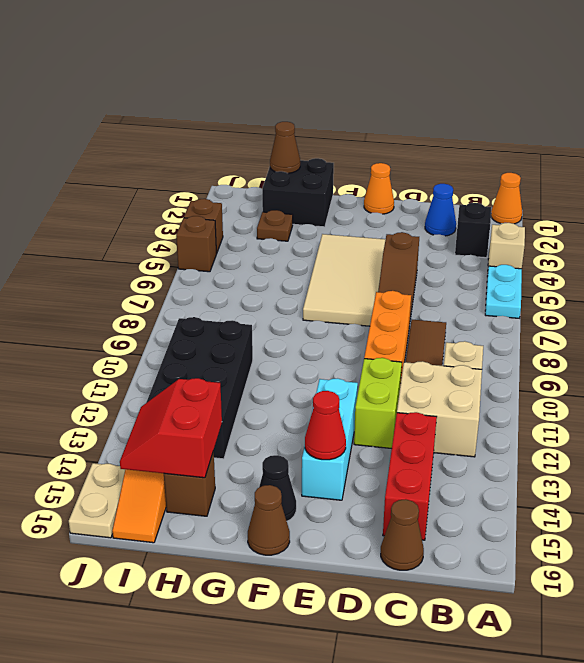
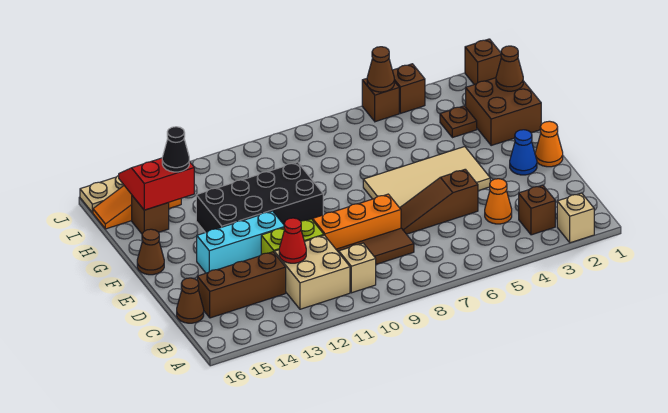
orange 1x1 cone [491,173,522,224] -> orange 1x1 cone moved to [485,179,512,224]
tan 1x1 brick [488,223,525,269] -> tan 1x1 brick moved to [557,193,594,243]
cyan 1x2 plate [485,265,522,318] -> none
black 1x1 brick [455,203,491,258] -> brown 1x1 brick [519,185,555,235]
blue 1x1 cone [425,184,456,236] -> blue 1x1 cone moved to [510,130,537,175]
red 1x3 brick [383,412,437,540] -> brown 1x3 brick [197,252,286,318]
red 1x1 cone [305,391,346,460] -> red 1x1 cone moved to [279,218,306,263]
black 1x1 cone [259,455,296,521] -> black 1x1 cone moved to [162,127,189,172]
black 2x2 brick [262,158,334,227] -> brown 2x2 brick [466,78,541,146]
black 2x4 brick [146,317,253,459] -> black 2x4 brick moved to [196,162,323,233]
none -> brown 1x1 brick [465,39,501,85]
none -> brown 1x1 cone [367,47,394,92]

